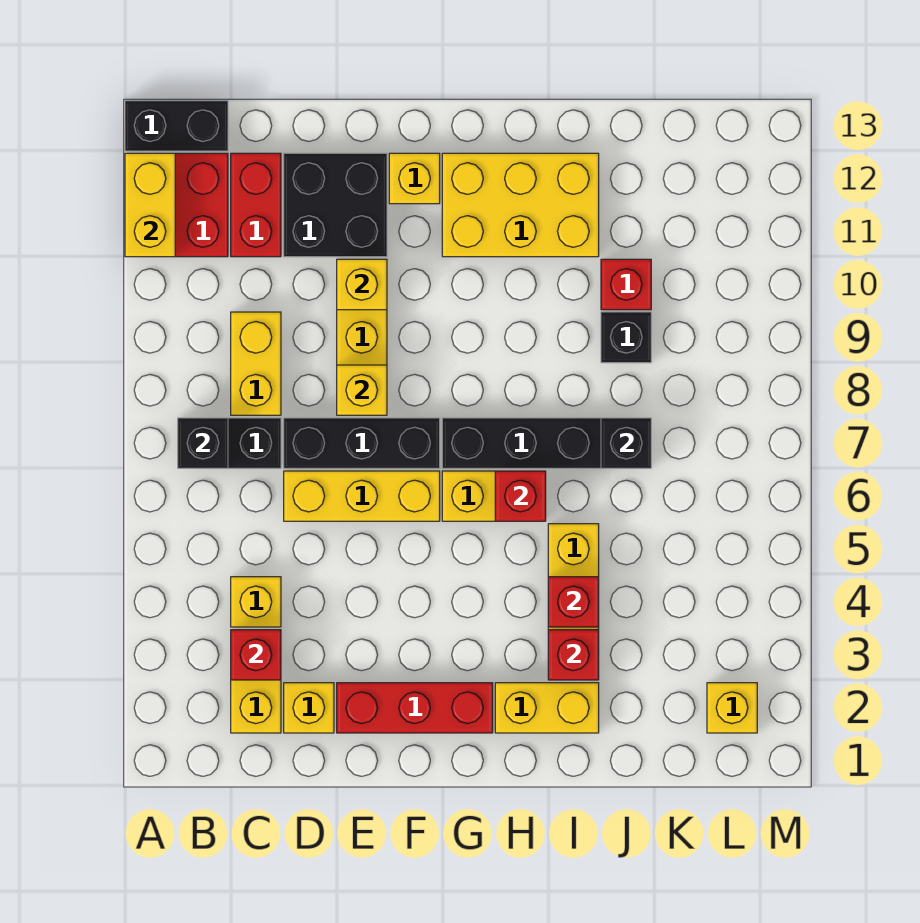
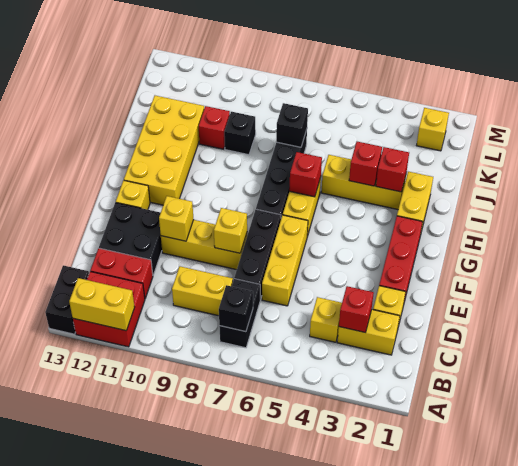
yellow 2x3 brick [442,153,599,257] -> yellow 2x4 brick [124,95,204,205]

